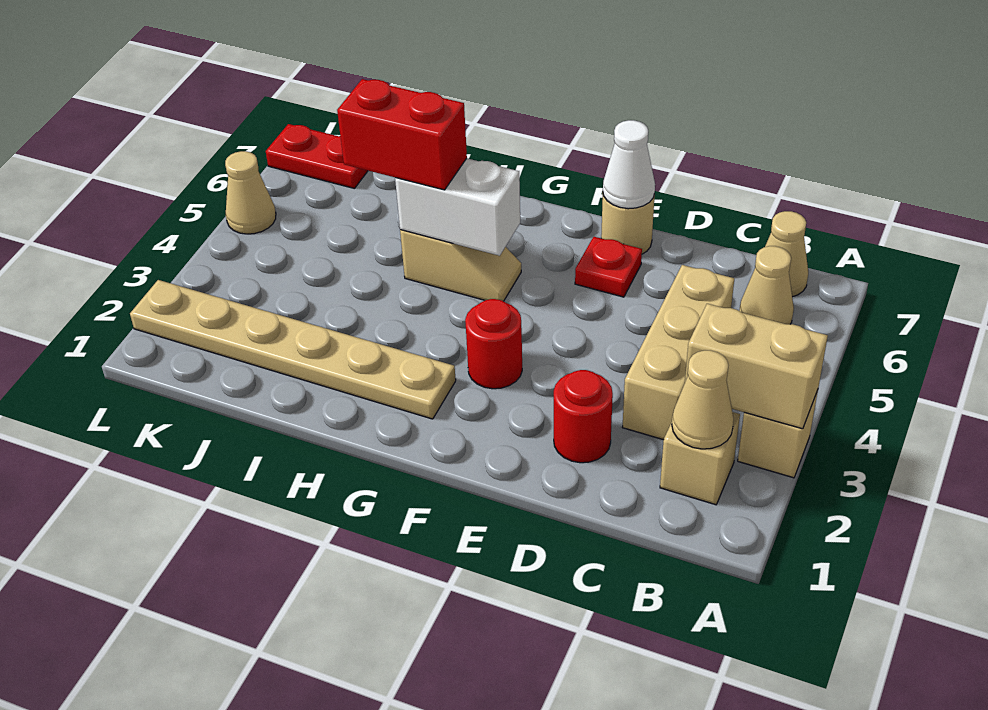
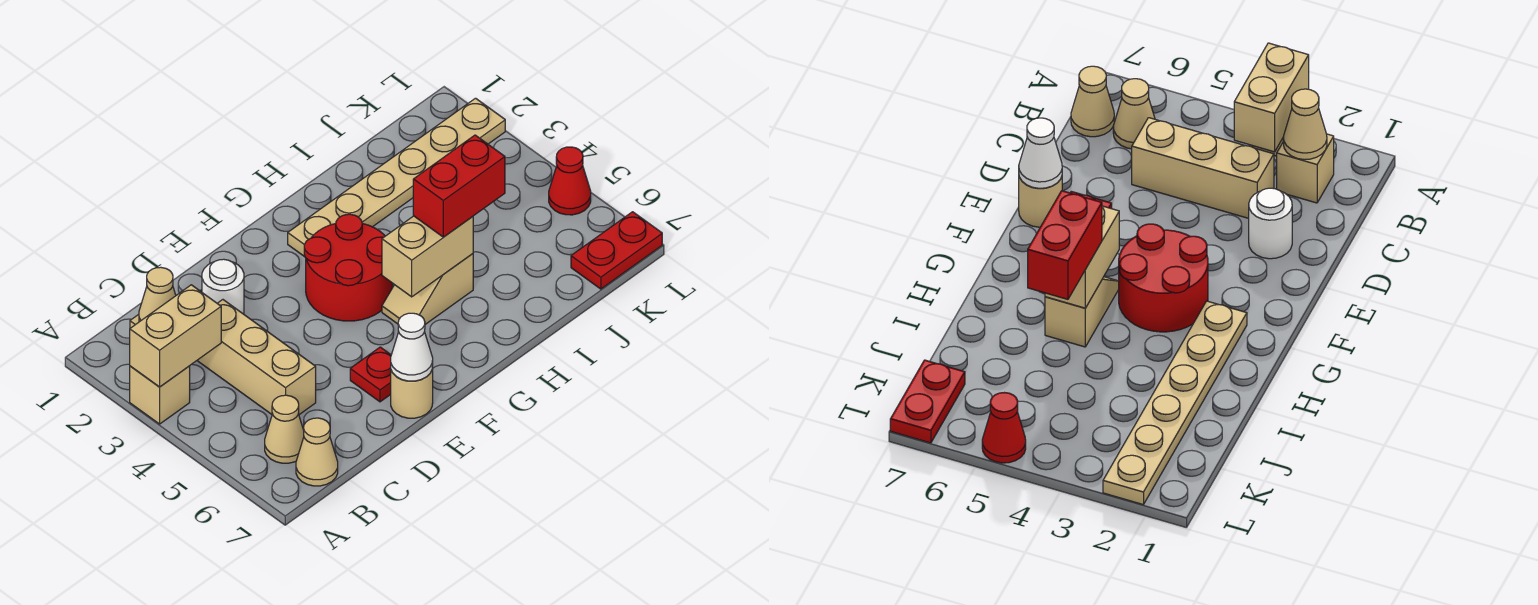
red 1x1 round brick [554,370,613,463] -> white 1x1 round brick [202,259,244,314]
red 1x1 round brick [465,299,522,389] -> red 2x2 round brick [304,214,392,321]
white 1x2 brick [395,158,520,256] -> tan 1x2 brick [382,216,473,297]
tan 1x1 cone [225,151,276,234] -> red 1x1 cone [549,147,591,215]

